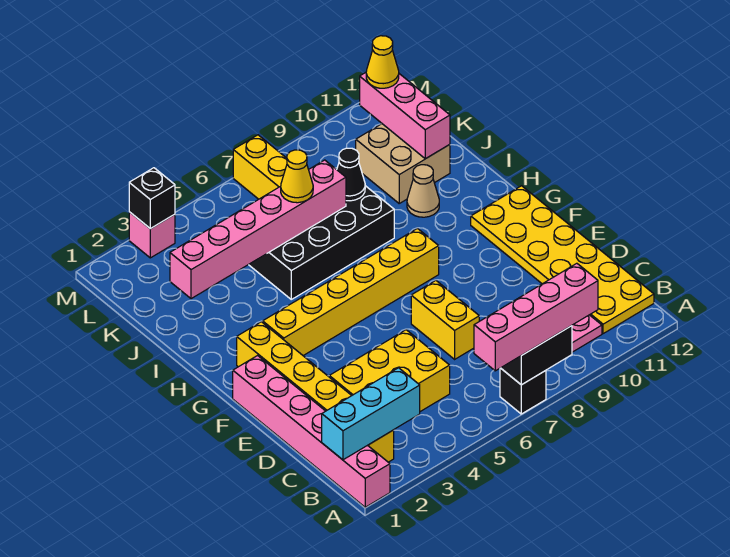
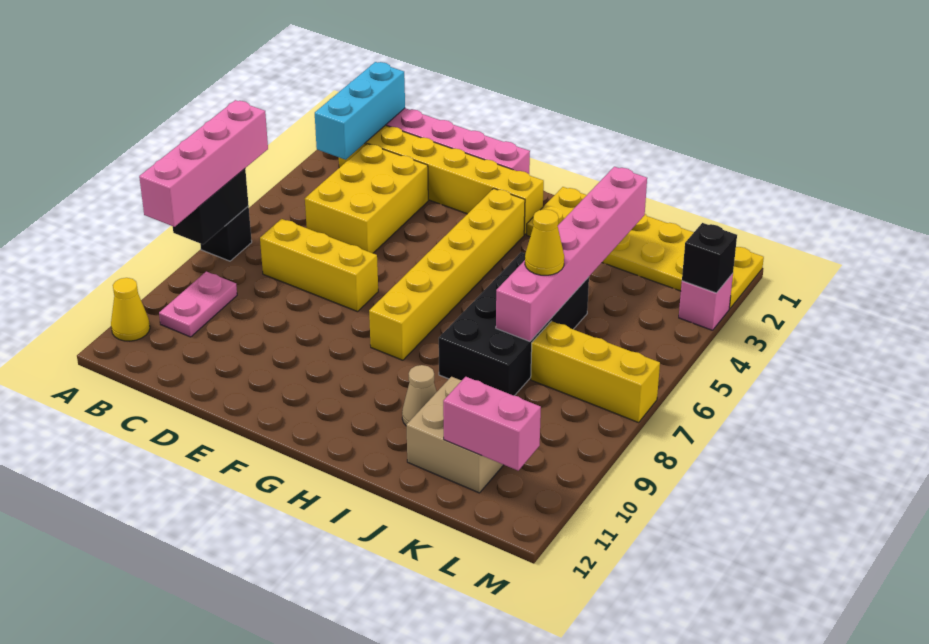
yellow 2x6 plate [471,186,654,334] -> yellow 2x6 plate moved to [527,187,764,309]
yellow 1x2 brick [411,281,479,359] -> yellow 1x3 brick [260,219,378,312]
black 1x1 cone [337,148,365,201] -> none
pink 1x3 brick [360,73,450,159] -> pink 1x2 brick [443,377,541,470]
yellow 1x1 cone [366,36,399,88] -> yellow 1x1 cone moved to [111,278,150,341]

